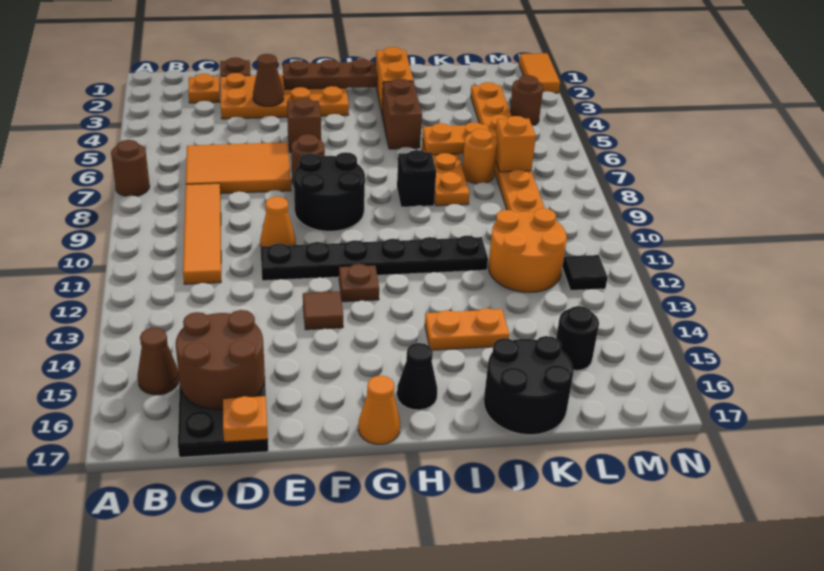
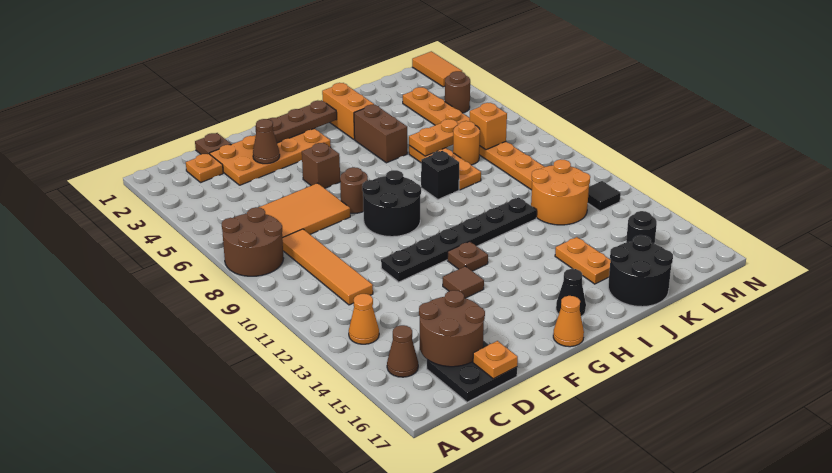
brown 1x1 round brick [111,140,150,196] -> brown 2x2 round brick [222,207,284,276]
orange 1x1 cone [260,197,296,247] -> orange 1x1 cone moved to [349,294,379,344]
orange 1x2 plate [425,308,509,350] -> orange 1x2 plate turned to [555,237,610,284]

